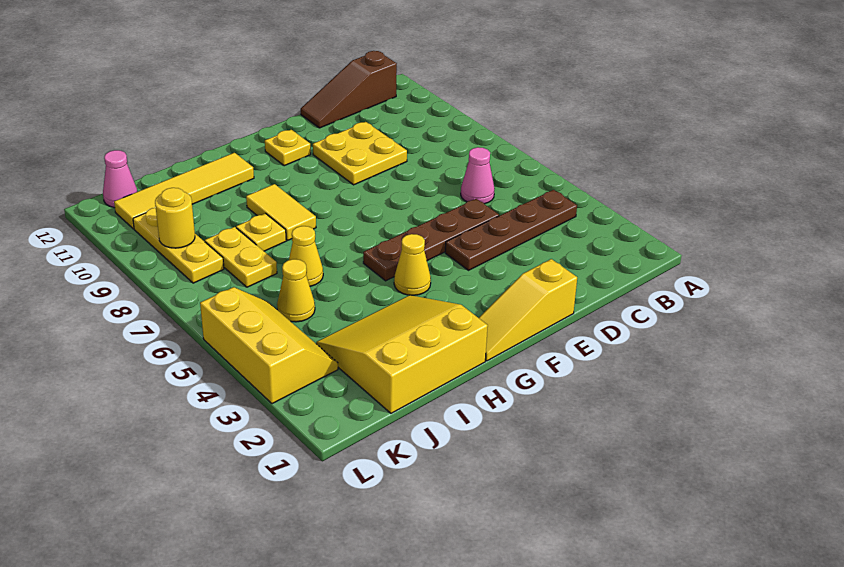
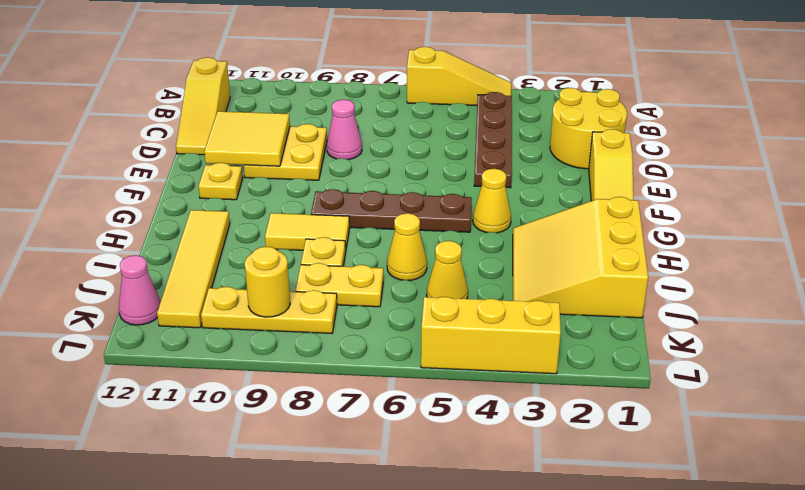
none -> yellow 1x3 slope [407,47,511,105]
brown 1x3 slope [301,51,397,128] -> yellow 1x3 slope [176,57,230,155]
none -> yellow 2x2 round brick [550,88,627,169]
pink 1x1 cone [461,147,495,204] -> pink 1x1 cone moved to [327,100,362,160]
brown 1x4 plate [363,199,499,281] -> brown 1x4 plate turned to [311,189,472,232]
none -> yellow 2x2 tile [204,111,290,166]

